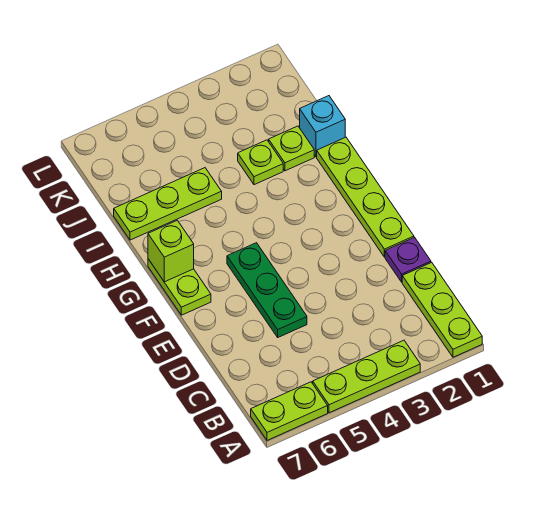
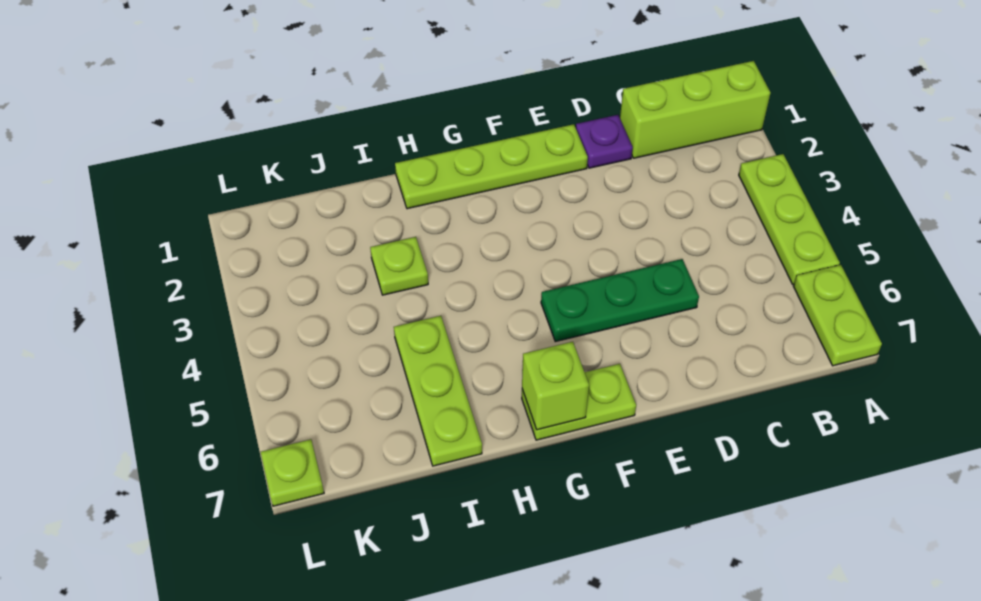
lime 1x3 plate [402,263,482,357] -> lime 1x3 brick [620,61,770,158]
cyan 1x1 brick [300,96,345,157] -> none
lime 1x1 plate [269,126,314,171] -> lime 1x1 plate moved to [261,439,324,506]

